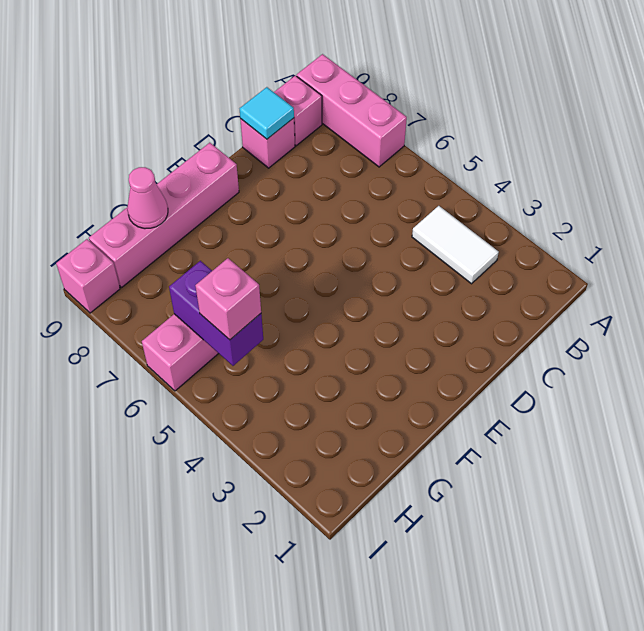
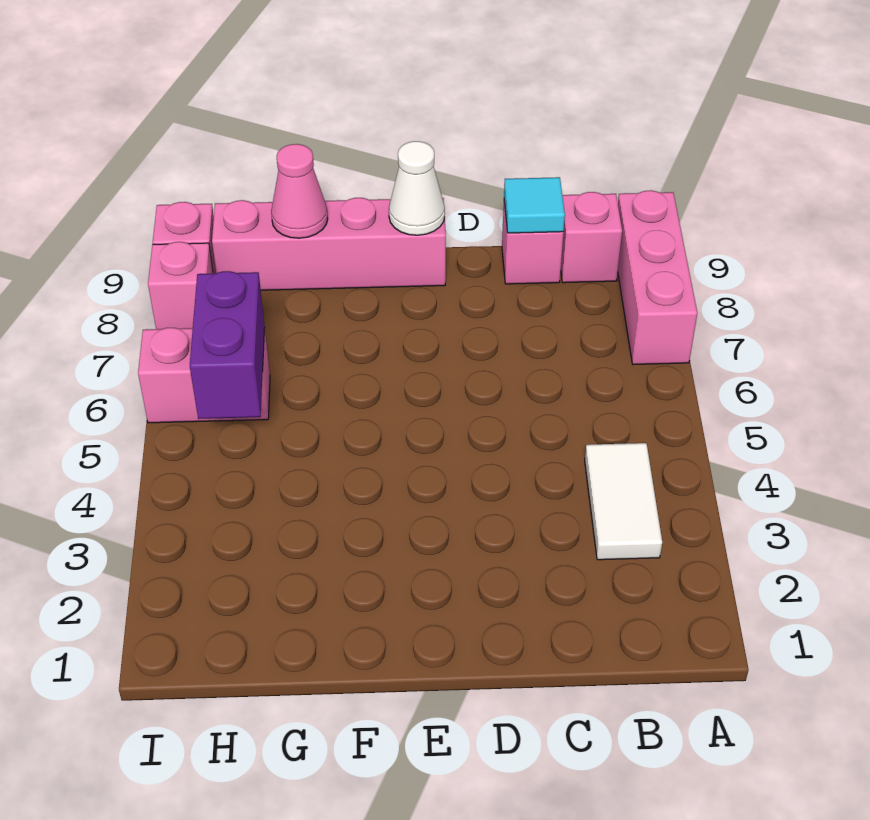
none -> white 1x1 cone [389,141,445,235]
pink 1x1 brick [195,258,261,340] -> pink 1x1 brick moved to [148,242,213,329]

